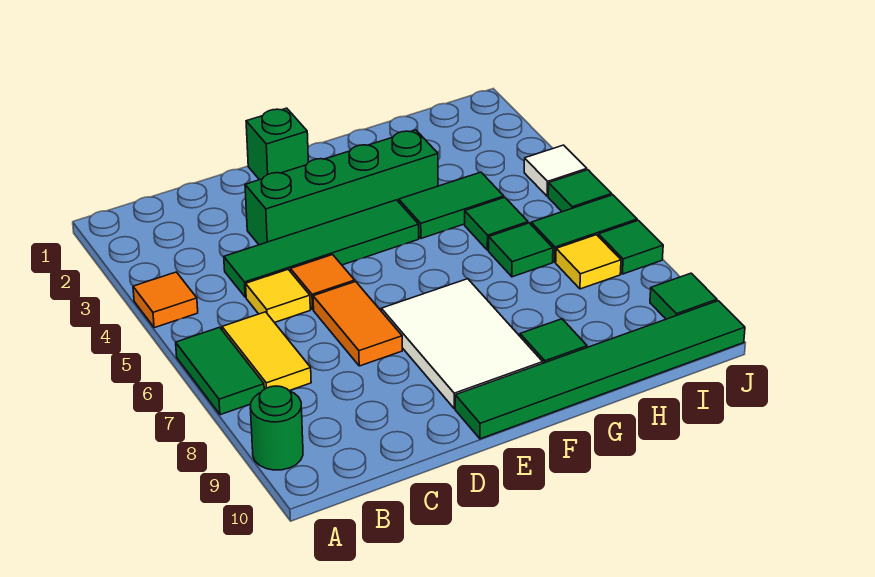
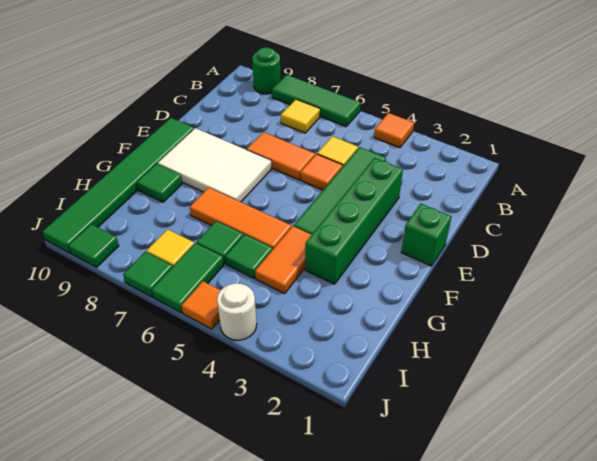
green 1x2 tile [176,327,264,415] -> green 1x3 tile [272,75,361,127]
yellow 1x2 tile [222,312,311,391] -> yellow 1x1 tile [281,99,320,133]
green 1x2 tile [399,172,504,238] -> orange 1x2 tile [255,226,312,294]
none -> orange 1x3 tile [190,188,292,249]
white 1x1 tile [524,145,587,196] -> white 1x1 round brick [217,283,257,340]
green 1x1 tile [548,170,612,212] -> orange 1x1 tile [182,281,220,329]

